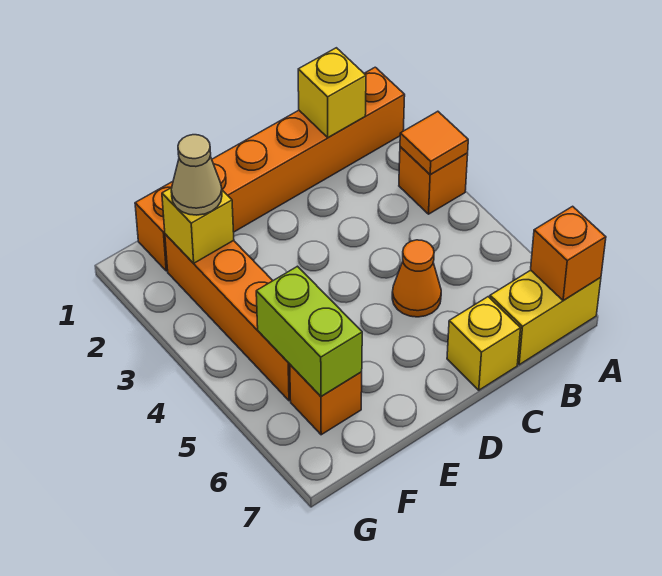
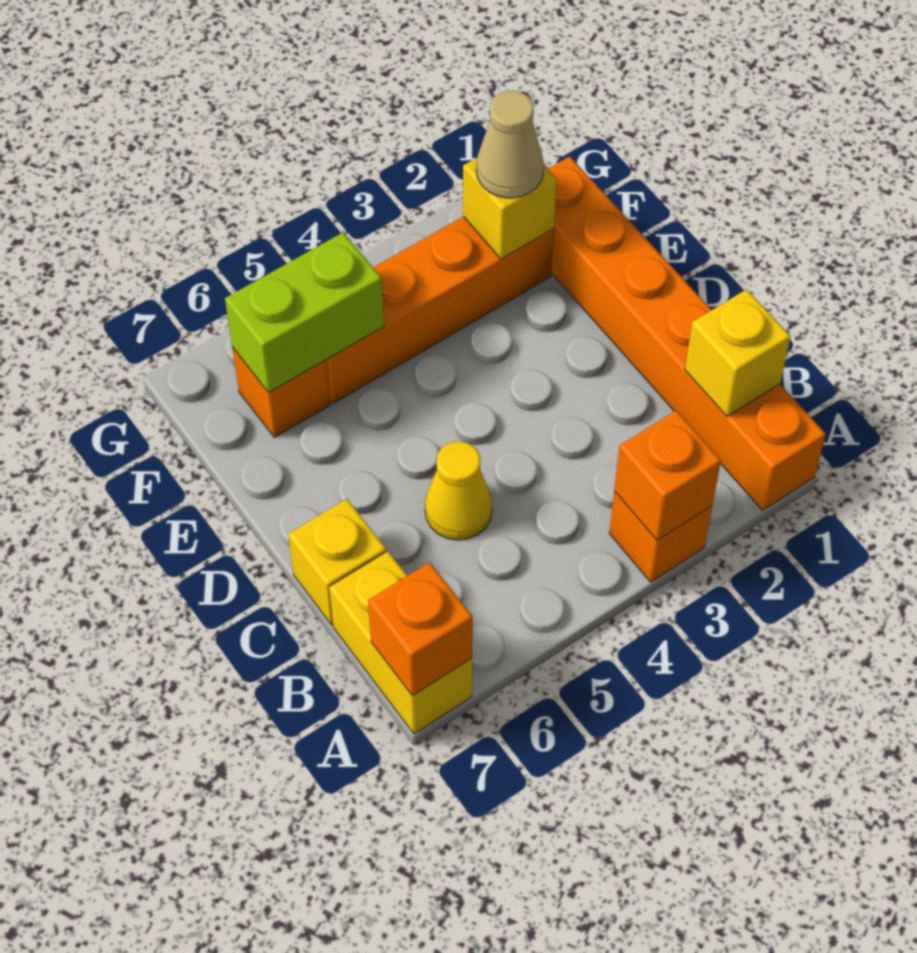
orange 1x1 tile [400,111,468,175] -> orange 1x1 brick [614,410,721,540]
orange 1x1 cone [392,240,441,317] -> yellow 1x1 cone [425,441,492,540]

